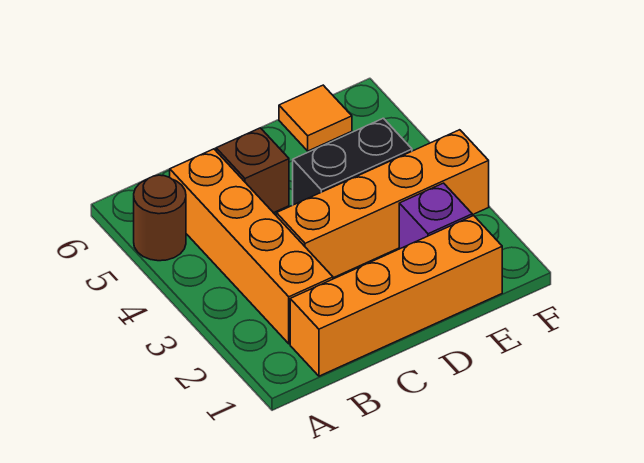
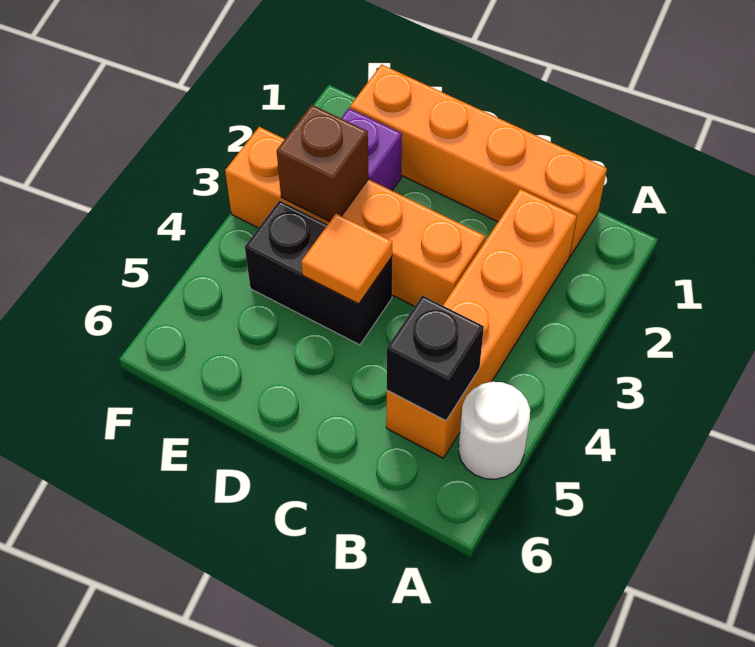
brown 1x1 round brick [134,175,186,261] -> white 1x1 round brick [459,382,530,479]
none -> black 1x1 brick [387,295,484,421]
brown 1x1 brick [216,128,289,213] -> brown 1x1 brick moved to [277,105,368,222]
orange 1x1 tile [279,85,352,151] -> orange 1x1 tile moved to [301,214,392,304]

